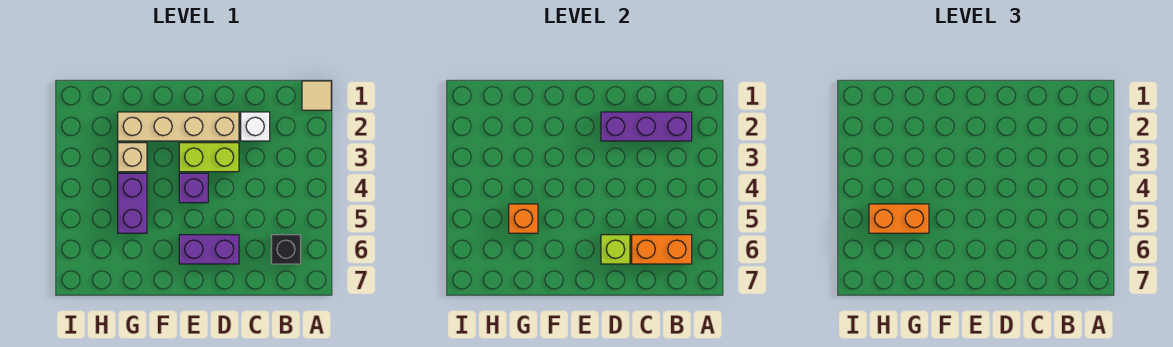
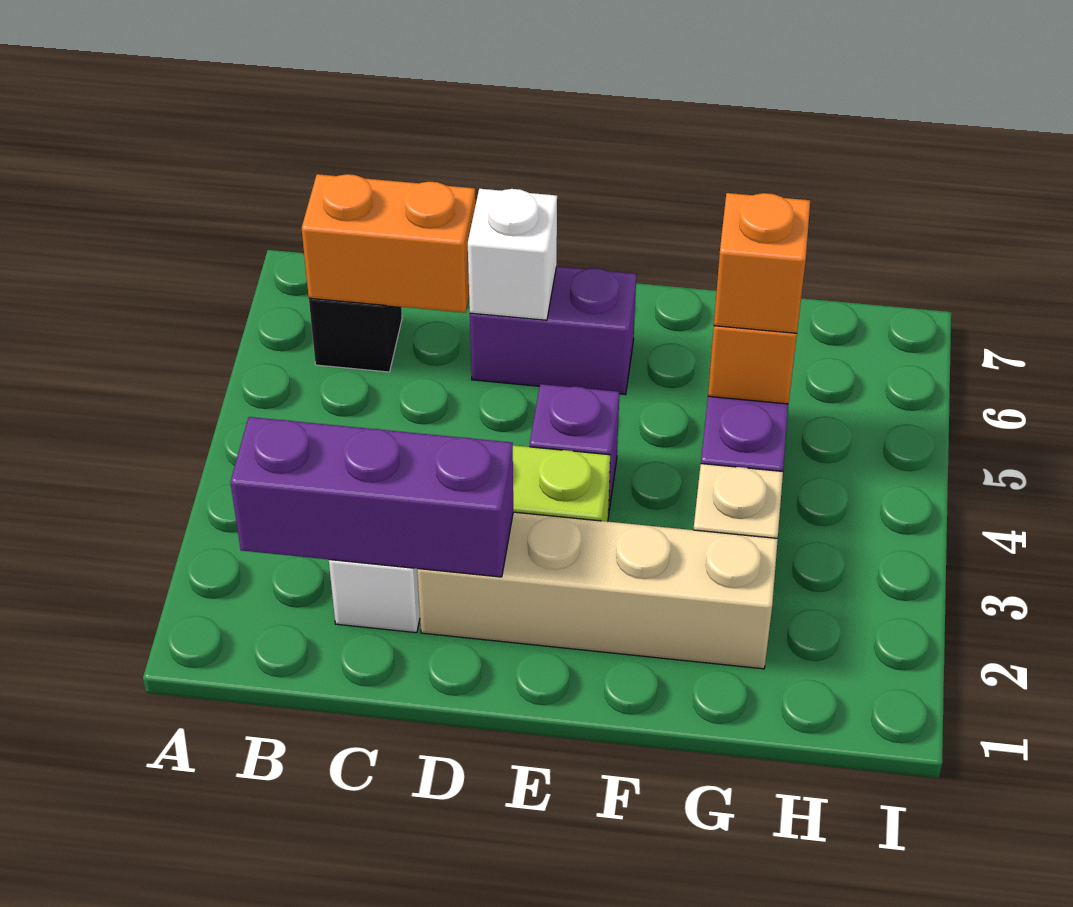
tan 1x1 tile [302,81,331,110] -> none
lime 1x1 brick [601,235,630,264] -> white 1x1 brick [468,189,557,320]
orange 1x2 brick [869,204,929,233] -> orange 1x1 brick [714,193,810,333]

